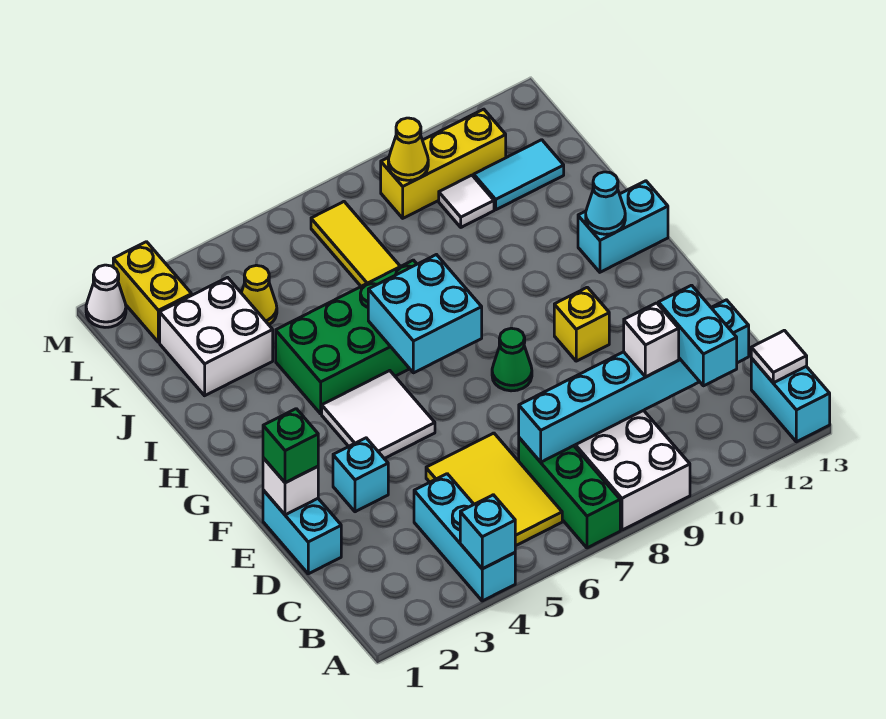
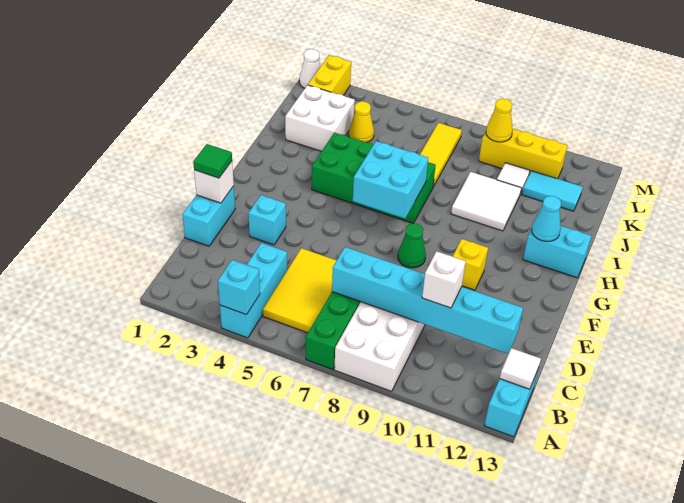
cyan 1x2 brick [658,285,737,386] -> none
green 1x1 brick [263,409,318,483] -> green 1x1 tile [193,144,232,178]
white 2x2 tile [322,371,435,459] -> white 2x2 tile moved to [451,172,521,231]

